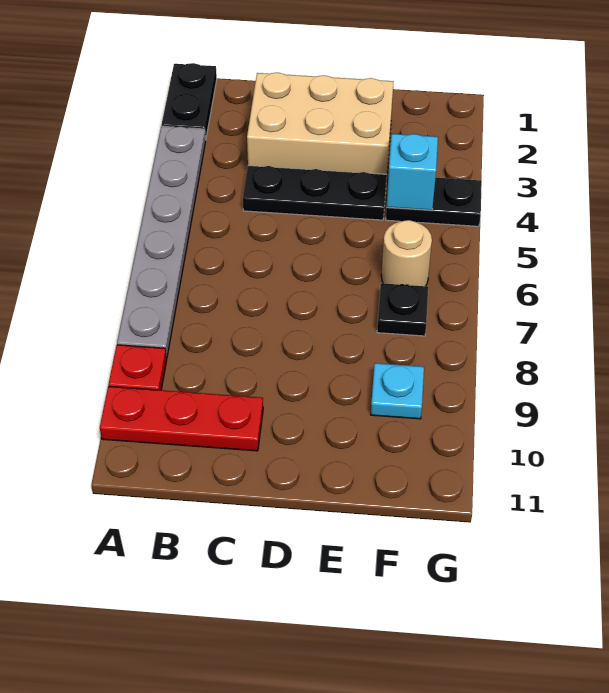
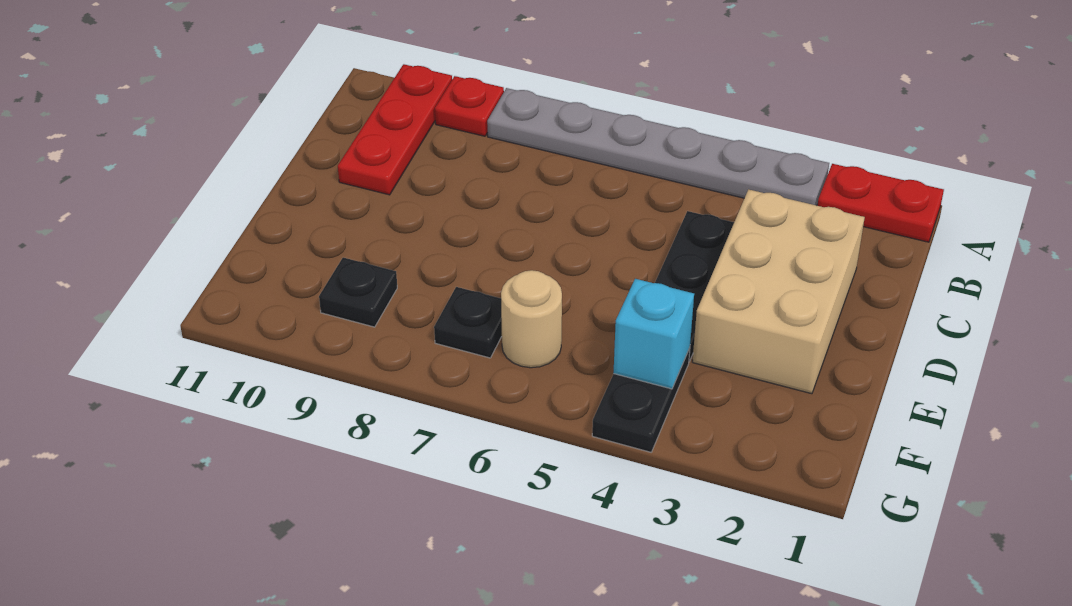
black 1x2 plate [161,63,217,140] -> red 1x2 plate [818,164,944,242]
cyan 1x1 plate [371,363,424,419] -> black 1x1 plate [319,258,397,327]

